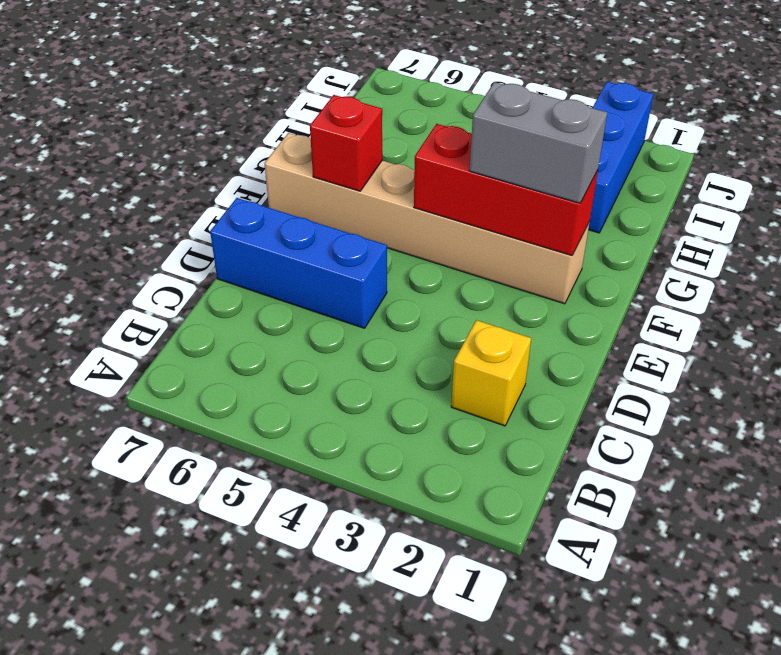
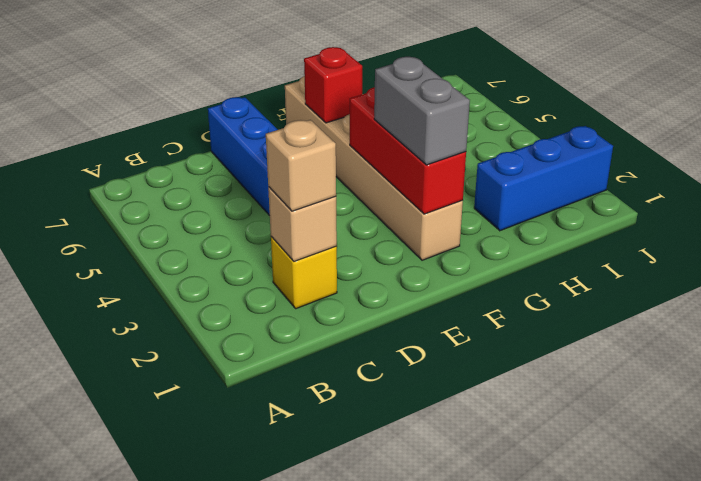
none -> tan 1x1 brick [268,187,337,261]
none -> tan 1x1 brick [266,120,336,211]

